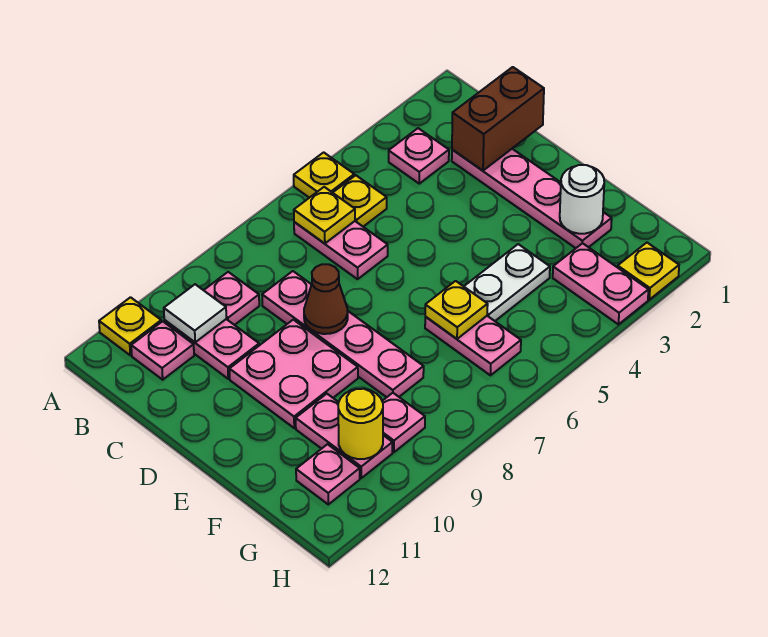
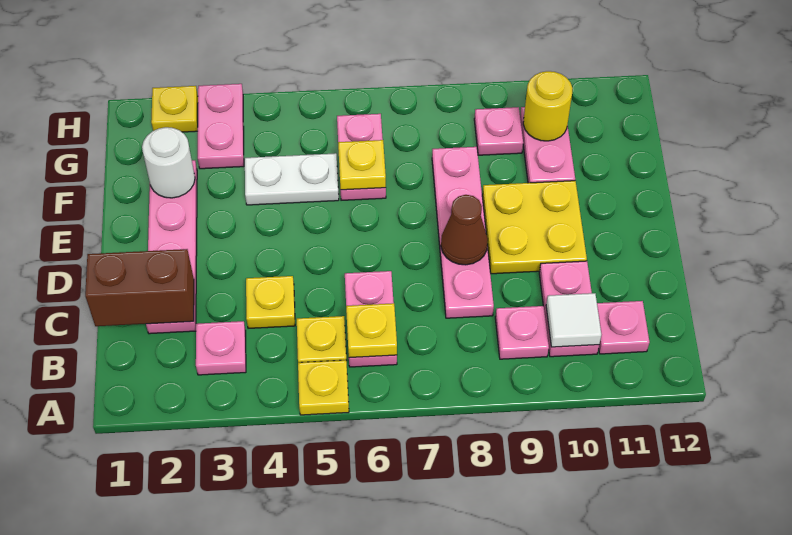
yellow 1x1 plate [99,297,161,355] -> yellow 1x1 plate moved to [246,276,295,328]
pink 2x2 plate [229,320,358,428] -> yellow 2x2 plate [482,181,587,274]
pink 1x1 plate [296,444,360,504] -> none

